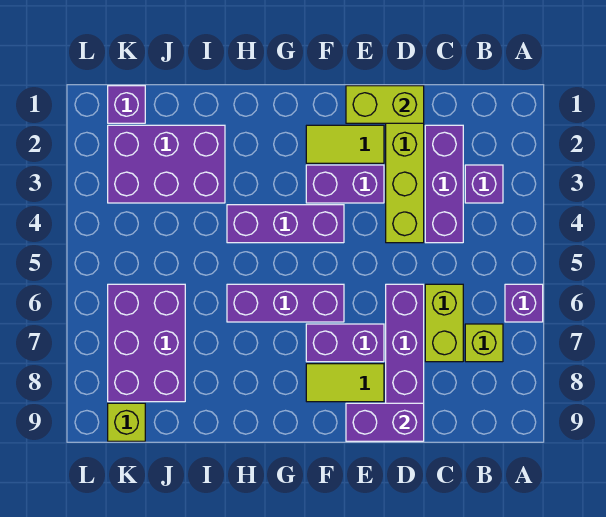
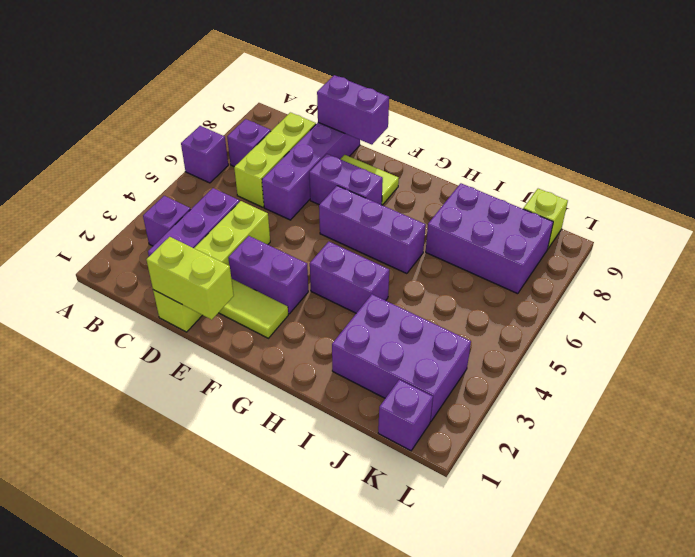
lime 1x1 brick [465,324,503,362] -> purple 1x1 brick [227,119,271,167]
lime 1x2 brick [425,284,463,362] -> lime 1x3 brick [234,112,316,207]
purple 1x3 brick [227,205,344,243] -> purple 1x2 brick [310,242,389,313]
purple 2x3 brick [108,284,185,402] -> purple 2x3 brick turned to [426,183,553,294]

